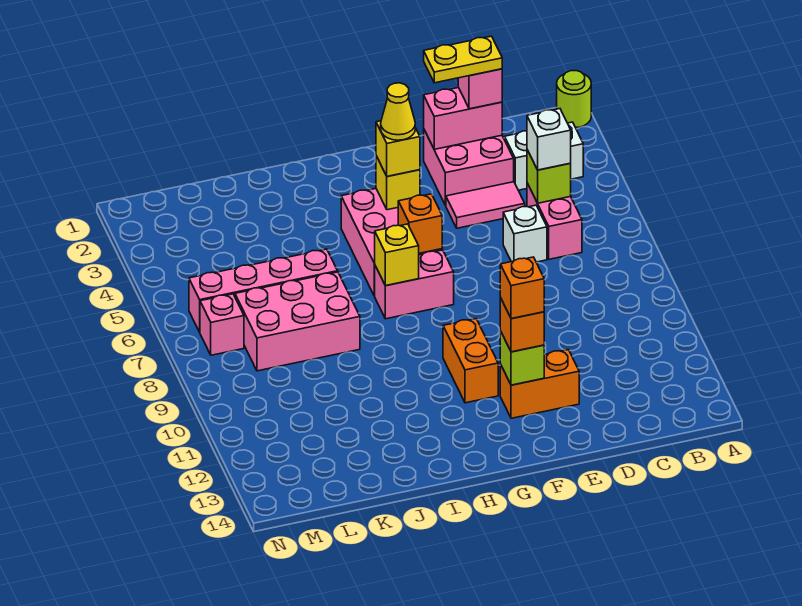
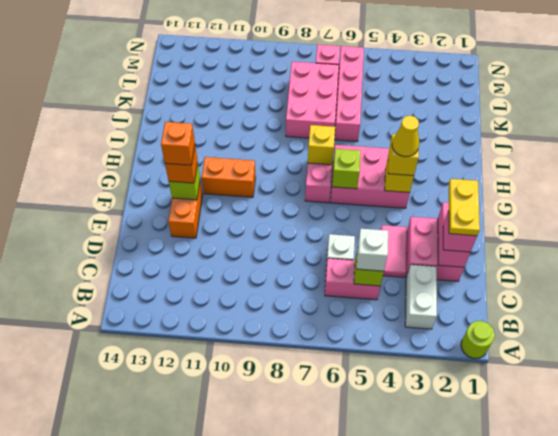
orange 1x1 brick [398,194,442,253] -> lime 1x1 brick [332,149,361,189]

